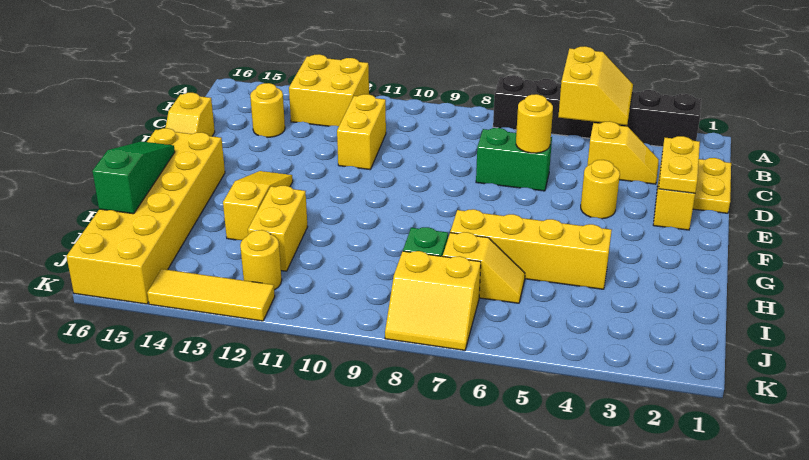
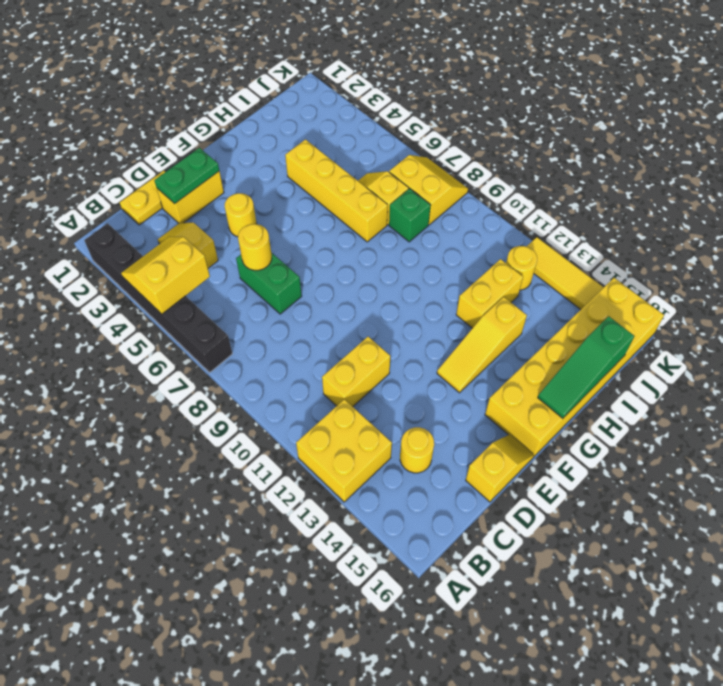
yellow 1x2 plate [659,136,700,193] -> green 1x2 plate [154,148,219,204]

